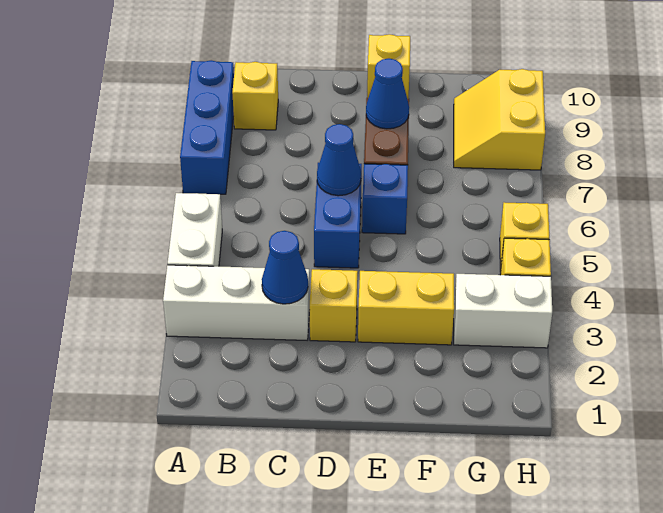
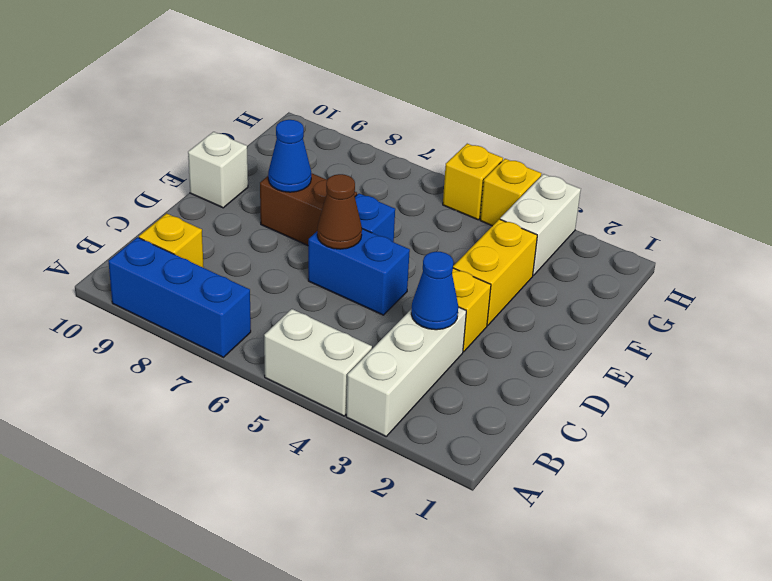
blue 1x1 cone [317,124,361,196] -> brown 1x1 cone [317,174,362,249]
yellow 1x1 brick [367,34,410,99] -> white 1x1 brick [188,132,248,208]
yellow 2x2 slope [454,69,545,170] -> none

